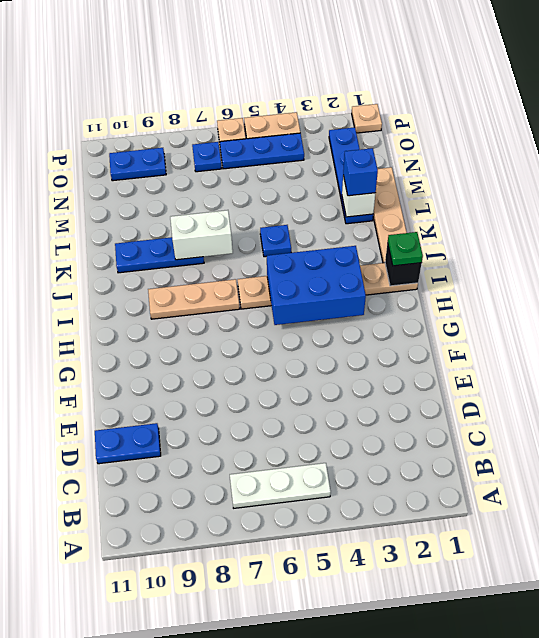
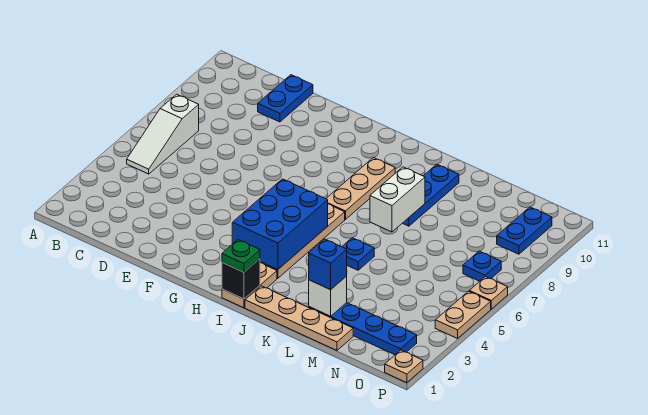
white 1x3 plate [230,463,331,508] -> white 1x3 slope [127,94,199,174]
blue 1x3 plate [220,133,304,169] -> none

